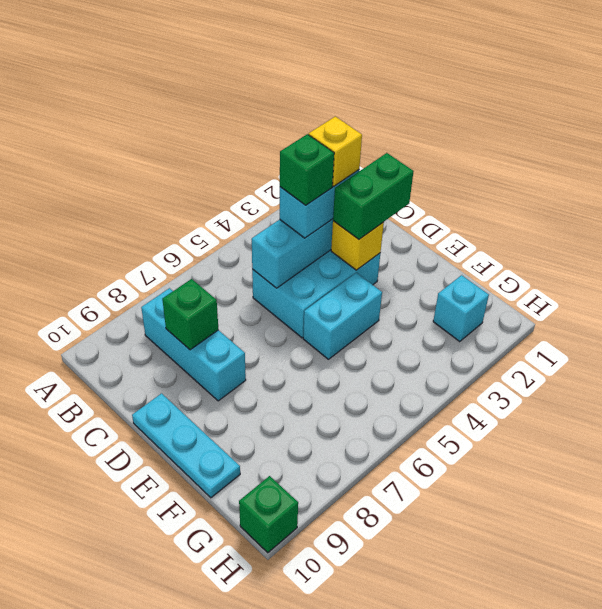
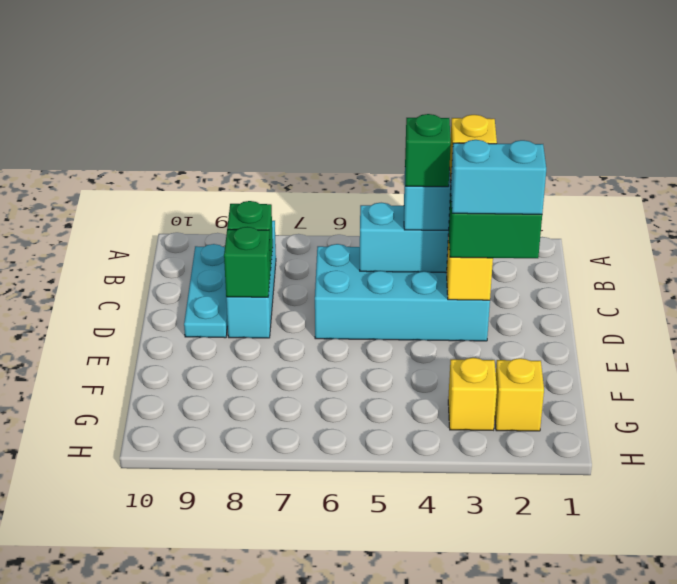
cyan 2x3 brick [252,250,380,338] -> cyan 2x4 brick [315,244,490,341]
cyan 1x3 plate [132,393,240,498] -> cyan 1x3 plate moved to [184,244,228,338]
cyan 1x2 brick [303,273,382,359] -> cyan 1x2 brick moved to [451,140,546,214]
cyan 1x1 brick [433,275,489,342] -> yellow 1x1 brick [495,358,544,431]
none -> yellow 1x1 brick [448,358,497,430]
green 1x1 brick [239,476,298,553] -> green 1x1 brick moved to [224,227,270,297]

